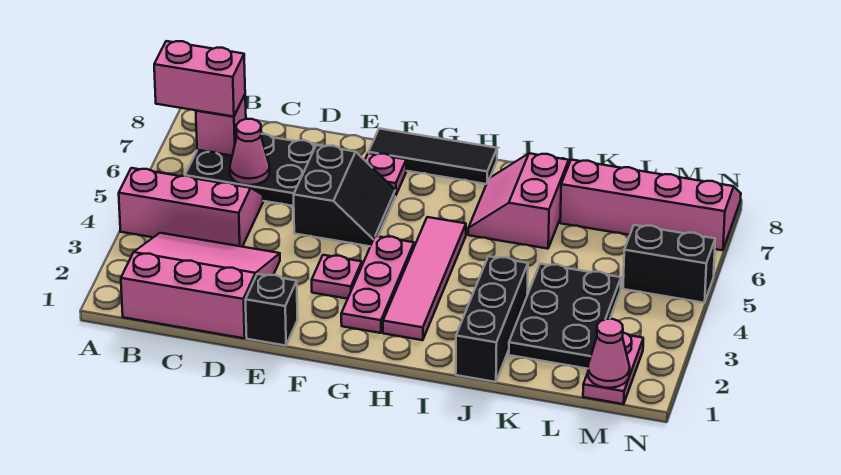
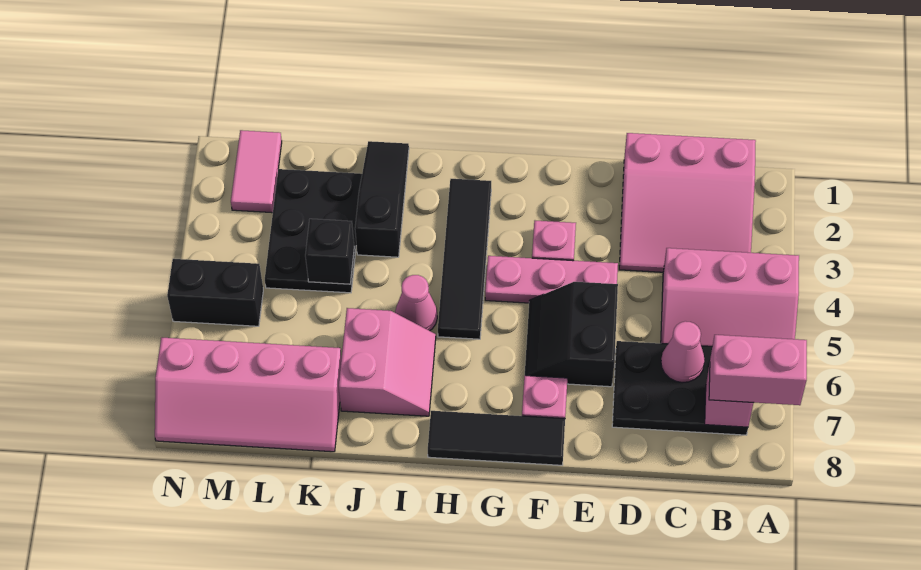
black 1x1 brick [246,274,298,346] -> black 1x1 brick moved to [305,219,354,284]
pink 1x3 plate [341,236,414,333] -> pink 1x3 plate turned to [485,256,618,303]
pink 1x4 tile [383,217,466,340] -> black 1x4 tile [438,179,491,339]
black 1x3 brick [456,256,528,382] -> black 1x3 slope [355,141,409,257]
pink 1x2 plate [583,333,643,404] -> pink 1x2 tile [231,130,282,213]
pink 1x1 cone [588,319,630,388] -> pink 1x1 cone moved to [395,275,437,331]

